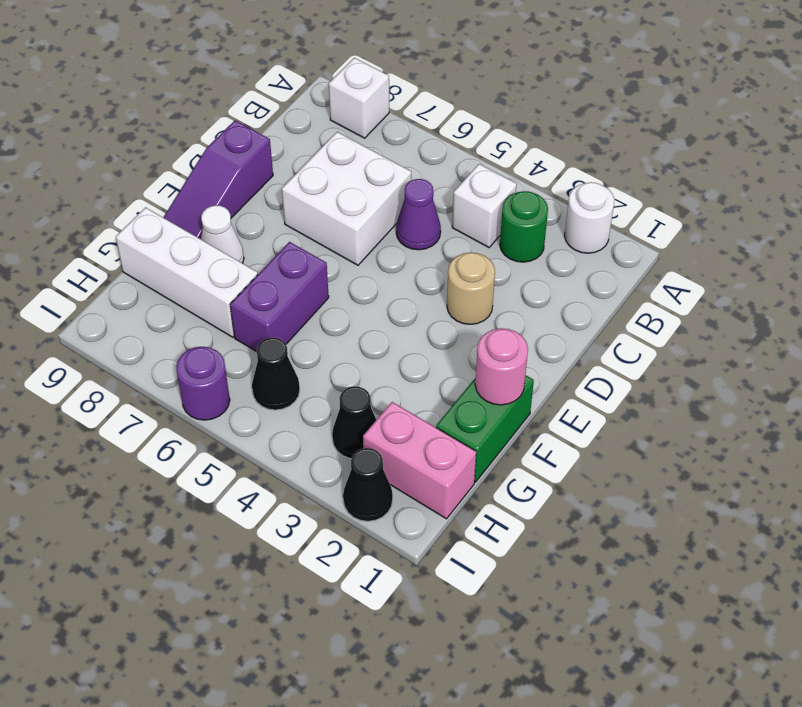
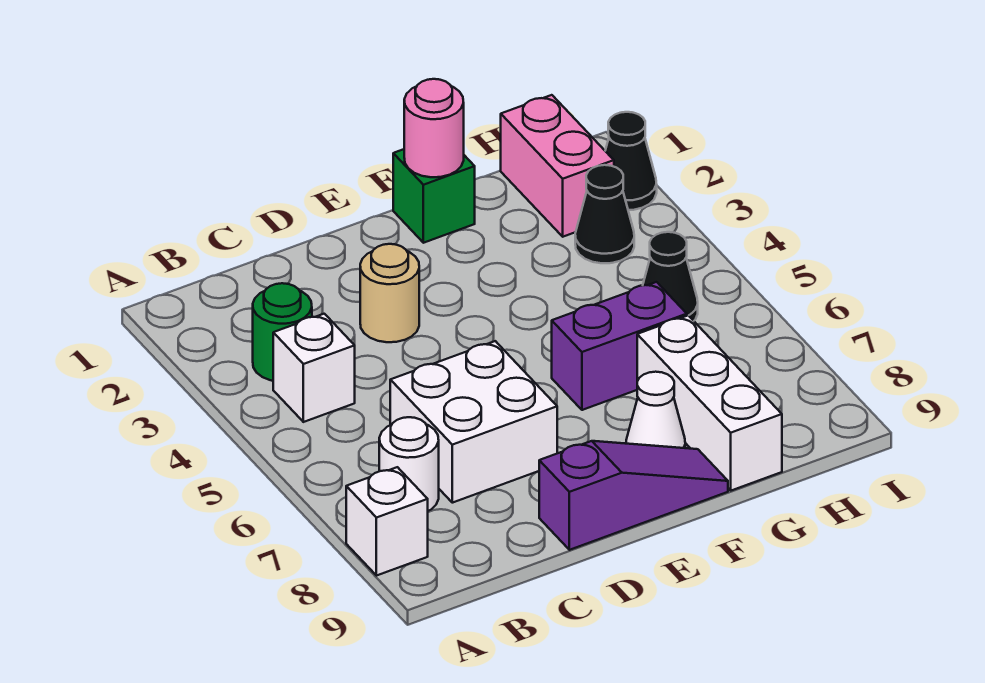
white 1x1 round brick [565,182,614,253] -> white 1x1 round brick moved to [379,417,439,511]
purple 1x1 cone [396,179,441,250] -> none
green 1x2 brick [436,375,534,482] -> green 1x1 brick [393,149,475,243]
purple 1x1 round brick [176,347,230,420] -> none

